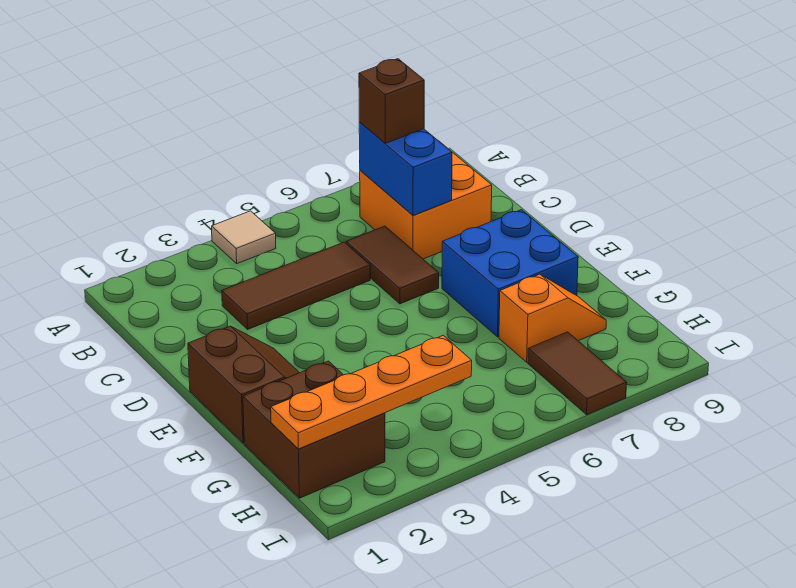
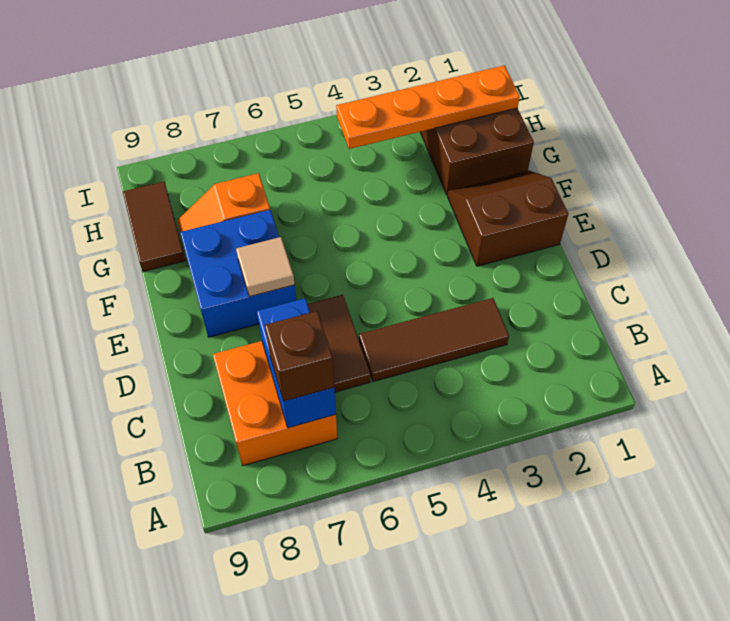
tan 1x1 tile [212,211,276,264] -> tan 1x1 tile moved to [236,237,295,297]
brown 2x2 slope [188,326,299,443] -> brown 2x2 slope turned to [447,171,569,266]
brown 1x2 tile [528,332,627,415] -> brown 1x2 tile moved to [123,182,186,272]

